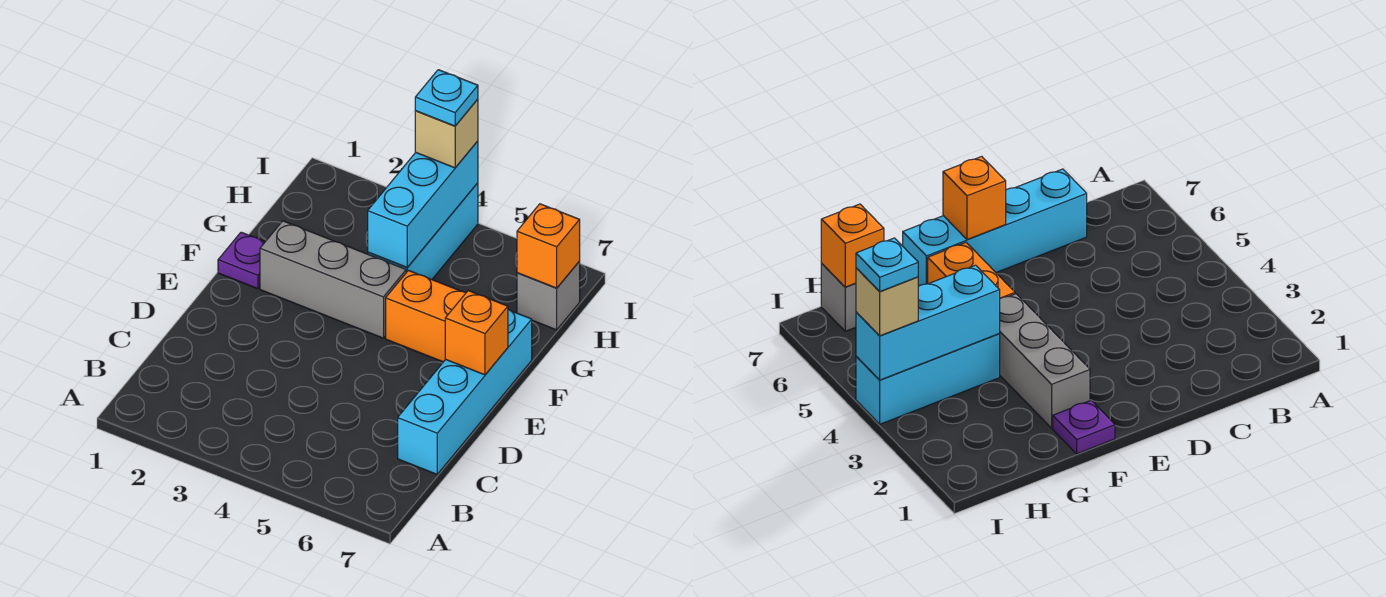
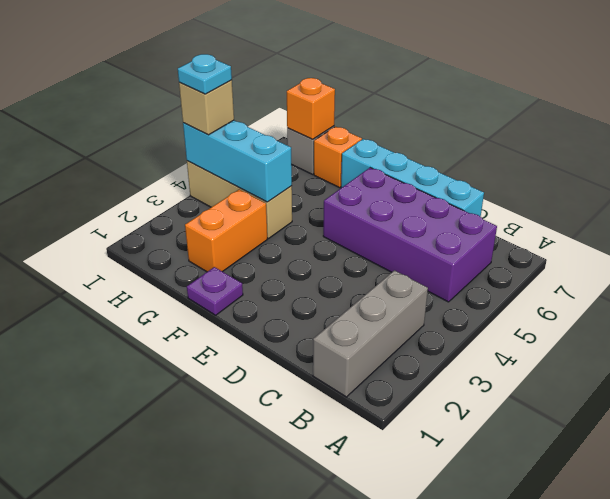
none -> purple 2x4 brick [323,168,497,302]
orange 1x1 brick [445,291,508,375] -> orange 1x1 brick moved to [314,127,362,188]
grey 1x3 brick [260,221,406,338] -> grey 1x3 brick moved to [313,270,428,397]
orange 1x2 brick [386,270,466,362] -> orange 1x2 brick moved to [185,190,267,272]
cyan 1x3 brick [368,183,478,279] -> tan 1x3 brick [187,161,292,238]

